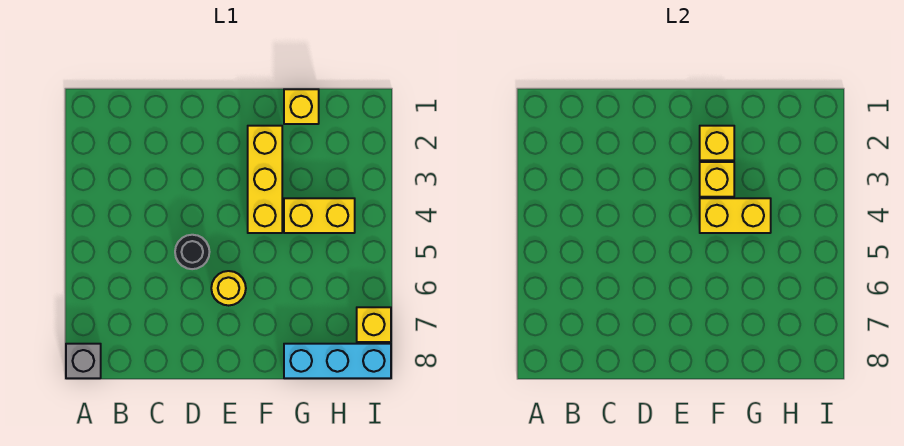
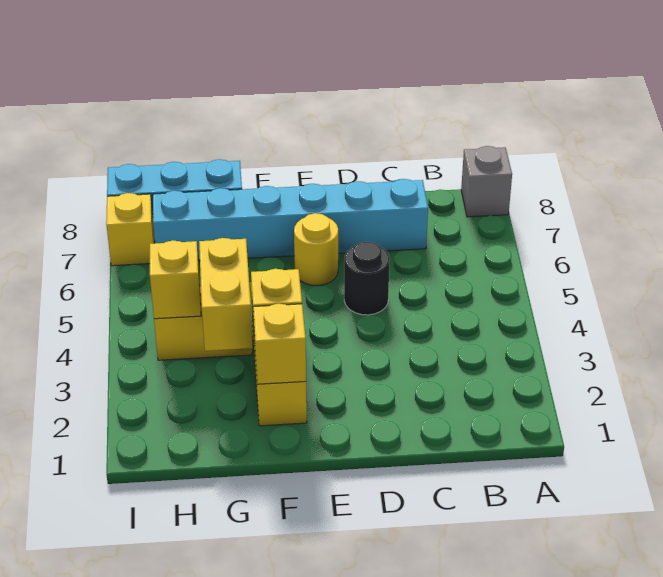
none -> cyan 1x6 brick [153,179,428,261]
yellow 1x2 brick [700,198,771,233] -> yellow 1x2 brick turned to [199,238,253,351]
yellow 1x1 brick [284,89,319,124] -> yellow 1x1 brick moved to [150,240,201,319]

